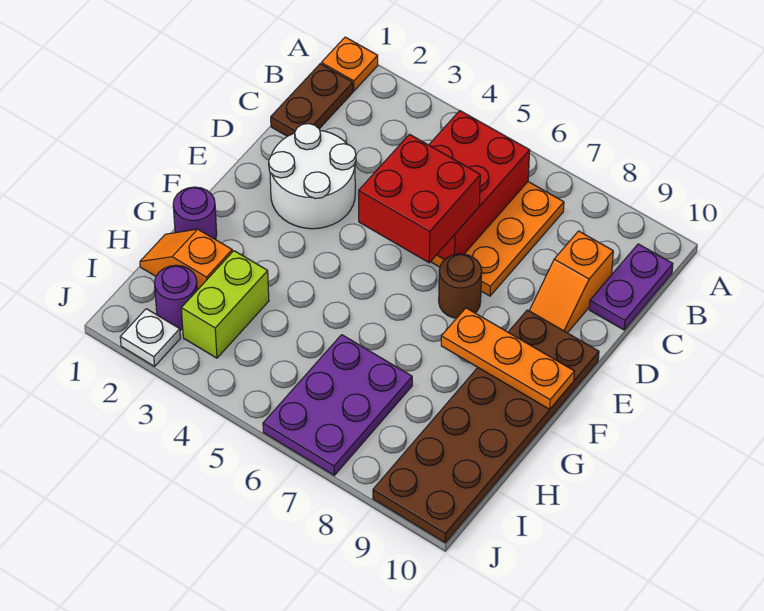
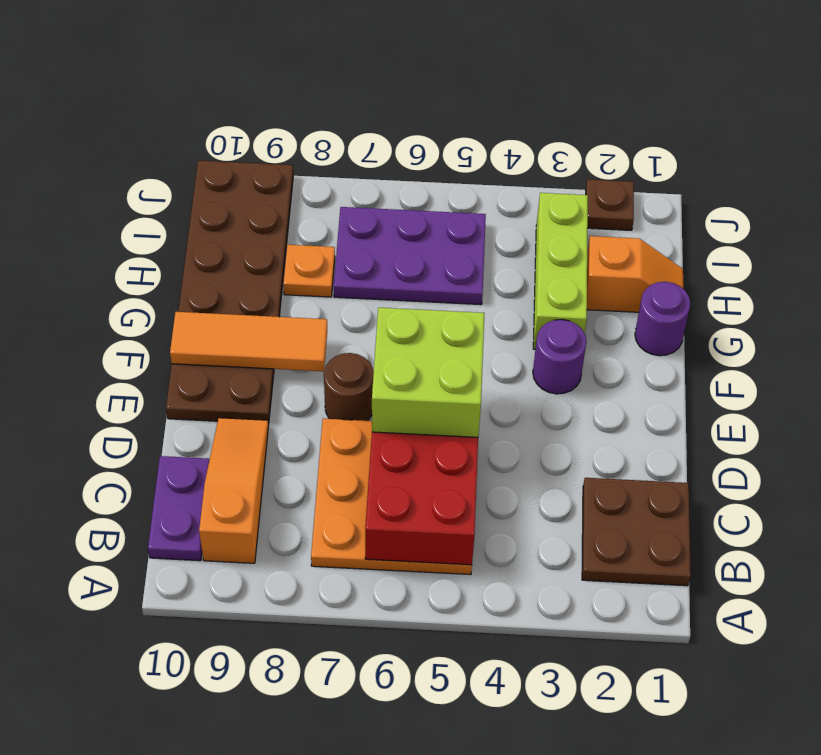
orange 1x1 plate [321,37,378,91] -> orange 1x1 plate moved to [283,245,335,297]
brown 1x2 plate [271,64,353,136] -> brown 2x2 plate [582,478,691,586]
orange 1x2 slope [529,231,613,333] -> orange 1x3 slope [199,418,269,563]
white 2x2 round brick [269,124,356,229] -> none
red 2x2 brick [359,134,480,263] -> lime 2x2 brick [372,308,485,437]
orange 1x3 plate [441,308,574,409] -> orange 1x3 tile [170,312,327,371]
lime 1x2 brick [181,251,269,358] -> lime 1x3 brick [533,193,588,349]
purple 2x3 plate [263,335,412,475] -> purple 2x3 plate turned to [334,207,486,305]
purple 1x1 round brick [154,265,197,330] -> purple 1x1 round brick moved to [533,319,587,394]
white 1x1 plate [120,309,180,366] -> brown 1x1 plate [586,179,634,230]

